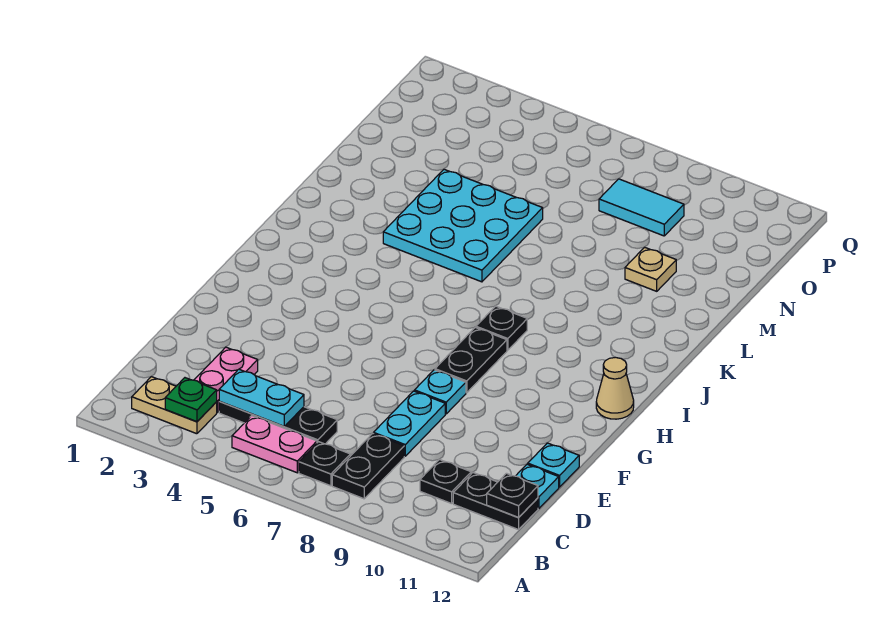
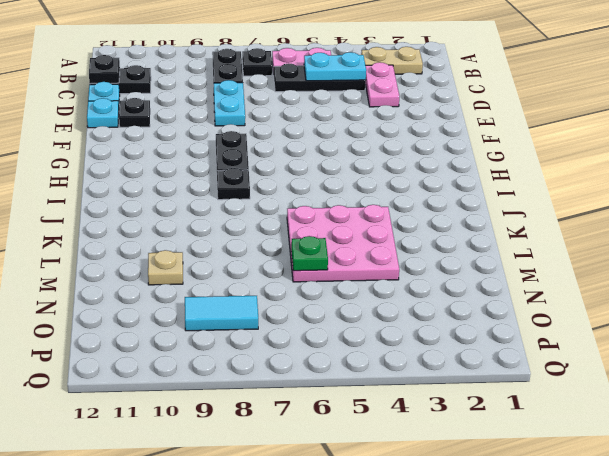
green 1x1 plate [165,378,217,422] -> green 1x1 plate moved to [291,236,328,271]
black 1x1 plate [420,459,471,504] -> black 1x1 plate moved to [119,98,150,127]
cyan 1x1 plate [415,370,466,414] -> none
tan 1x1 cone [596,357,634,419] -> none
cyan 3x3 plate [383,169,543,282] -> pink 3x3 plate [287,205,399,282]

